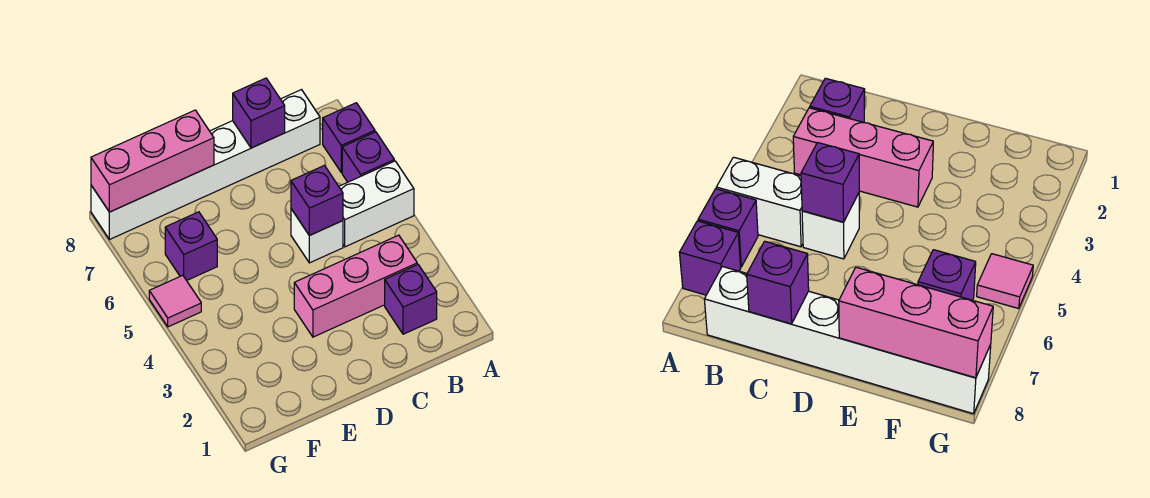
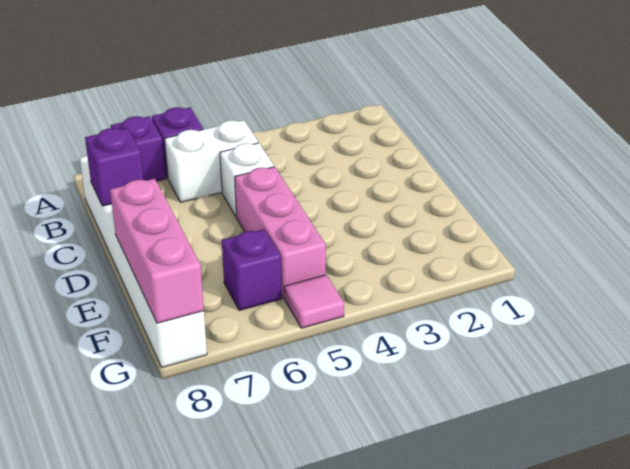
white 1x2 brick [339,161,414,247] -> white 1x2 brick turned to [165,120,258,202]
purple 1x1 brick [385,264,437,334] -> none
pink 1x3 brick [294,235,417,337] -> pink 1x3 brick moved to [235,167,326,298]
purple 1x1 brick [291,165,343,235] -> none

